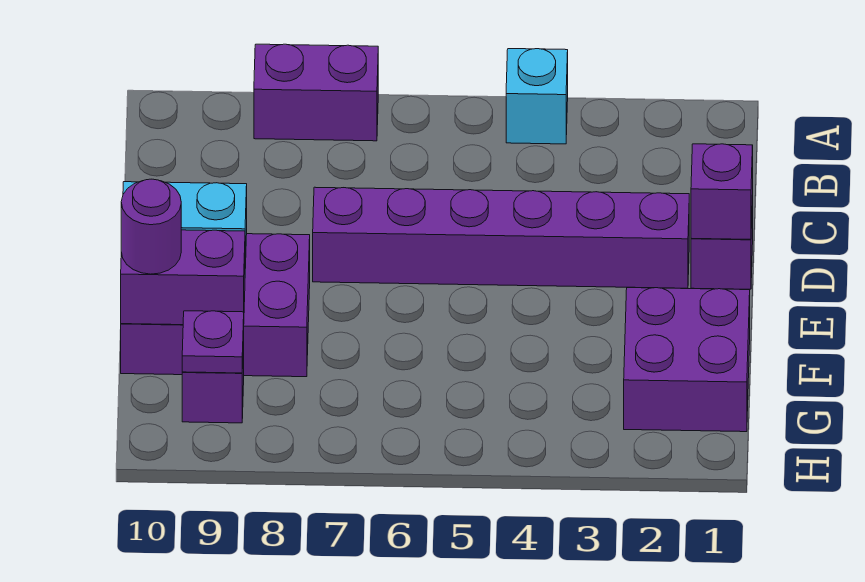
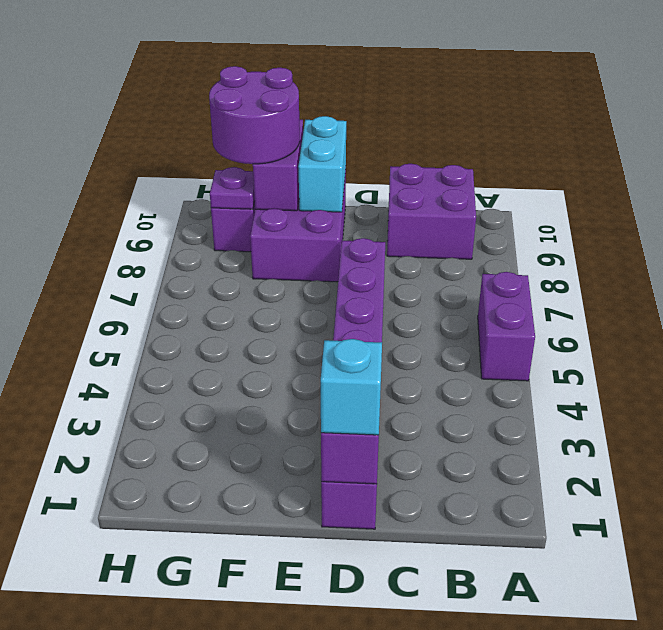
cyan 1x1 brick [506,49,568,144] -> cyan 1x1 brick moved to [321,339,382,435]
purple 1x2 brick [254,44,378,141] -> purple 1x2 brick moved to [478,272,535,381]
purple 2x2 brick [624,288,750,432] -> purple 2x2 brick moved to [387,164,476,259]
purple 1x1 round brick [121,179,181,274] -> purple 2x2 round brick [209,66,300,164]

